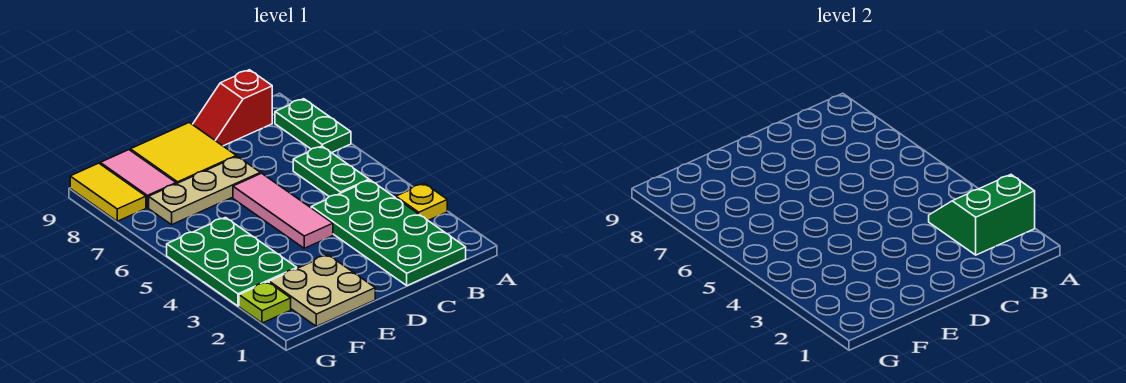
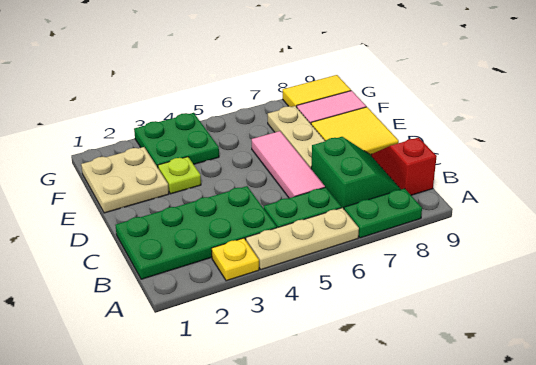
green 2x2 slope [929,175,1035,255] -> green 2x2 slope moved to [311,137,401,209]
none -> tan 1x3 plate [246,208,359,270]
pink 1x3 tile [233,173,333,248] -> pink 1x3 tile turned to [252,131,325,198]
green 2x3 plate [167,218,297,306] -> green 2x2 plate [134,113,219,167]
lime 1x1 plate [239,282,291,323] -> lime 1x1 plate moved to [158,157,201,194]

